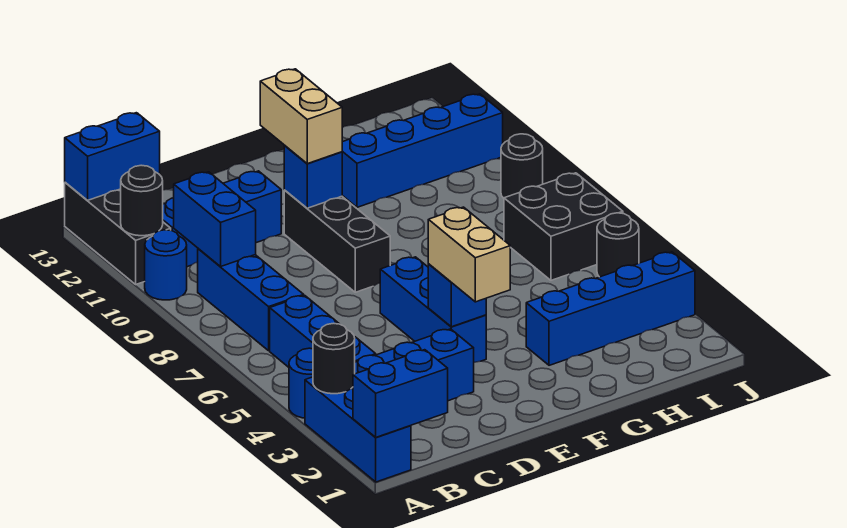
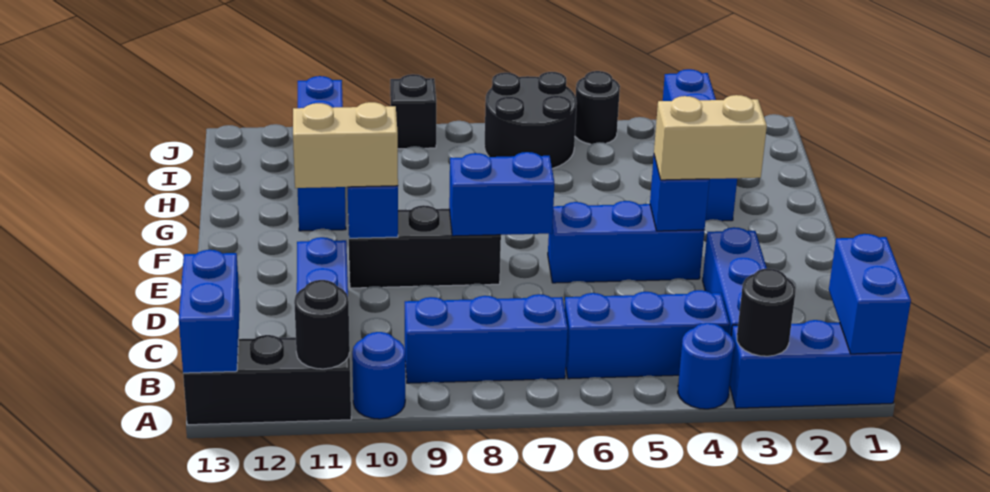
blue 1x2 brick [174,172,256,266] -> blue 1x2 brick moved to [449,152,555,236]
black 2x2 brick [504,173,623,280] -> black 2x2 round brick [484,72,577,169]
black 1x1 round brick [501,134,543,198] -> black 1x1 brick [390,74,436,149]

